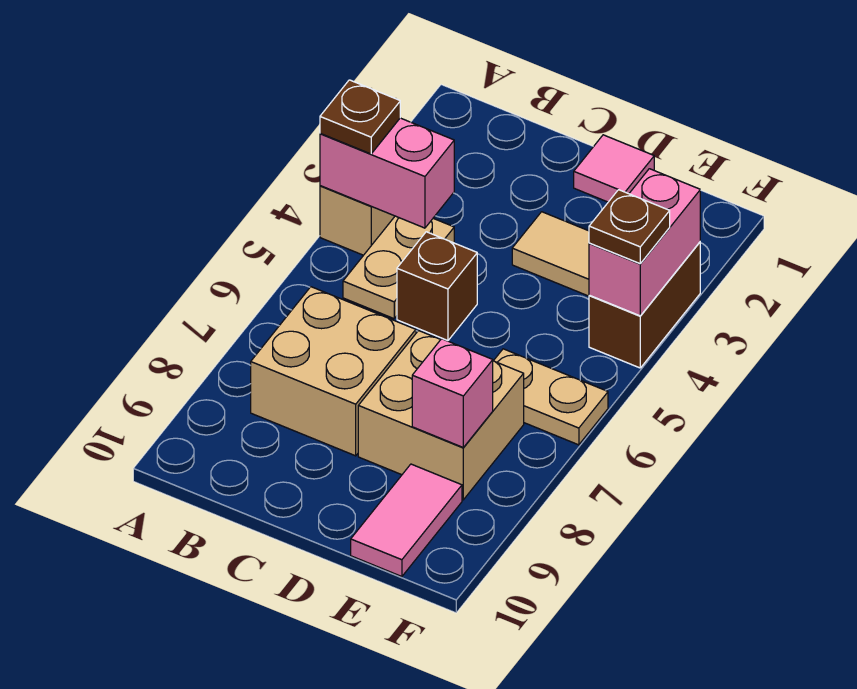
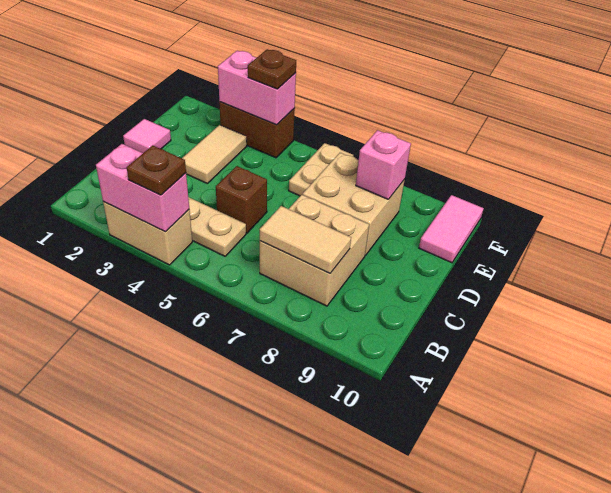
pink 1x2 brick [320,118,454,228] -> pink 1x2 brick turned to [96,144,189,232]
none -> tan 1x2 tile [260,206,351,273]
pink 1x2 tile [351,464,462,577] -> pink 1x2 tile turned to [419,195,484,263]

